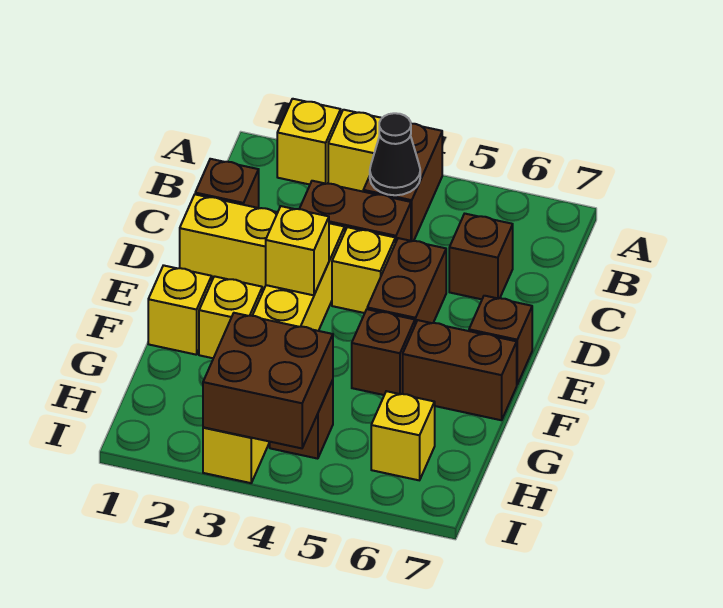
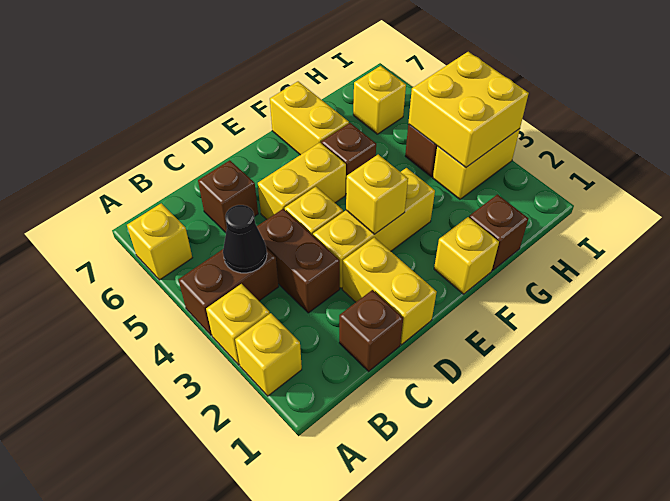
brown 1x2 brick [367,238,446,324] -> yellow 1x2 brick [258,143,346,219]
brown 1x1 brick [469,296,532,384] -> brown 1x1 brick moved to [469,194,528,270]
yellow 1x1 brick [199,276,262,358] -> yellow 1x1 brick moved to [127,203,192,280]
brown 1x2 brick [403,320,517,420] -> yellow 1x2 brick [270,81,349,155]
brown 2x2 brick [203,313,333,448] -> yellow 2x2 brick [408,52,529,167]

